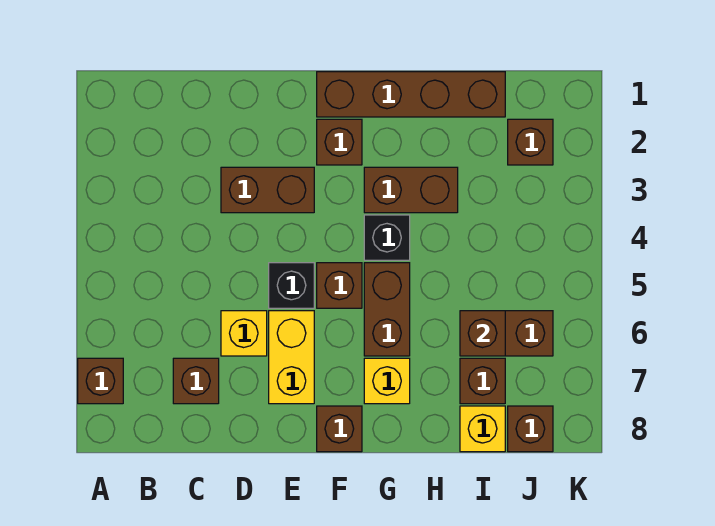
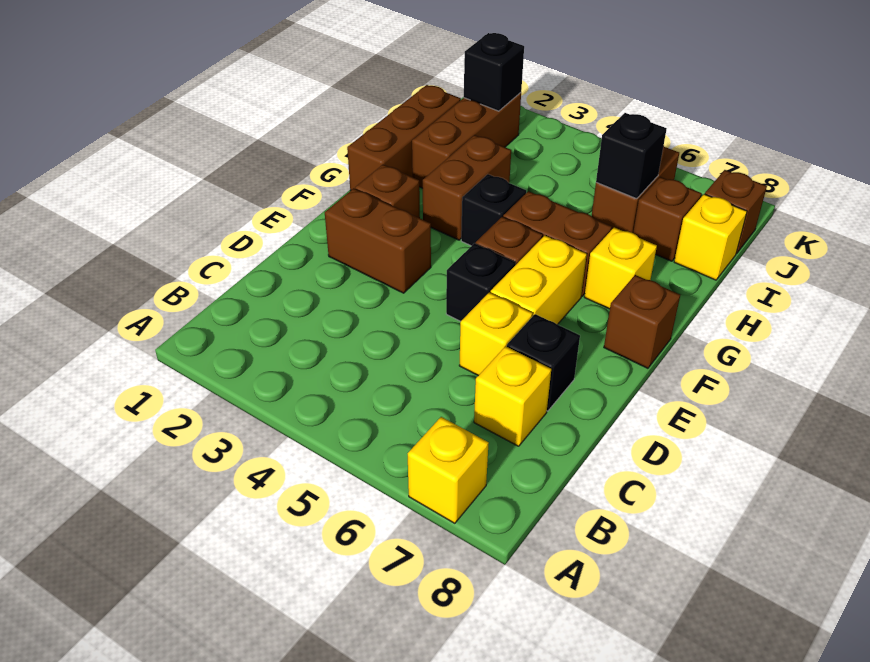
brown 1x1 brick [78,358,123,404] -> yellow 1x1 brick [408,417,489,523]
brown 1x1 brick [173,358,219,404] -> yellow 1x1 brick [474,346,551,446]
brown 1x2 brick [221,167,314,213] -> brown 1x2 brick turned to [325,188,431,293]
none -> black 1x1 brick [507,314,580,411]
yellow 1x2 brick [269,311,314,404] -> yellow 1x2 brick turned to [491,235,587,325]
brown 1x4 brick [317,72,505,117] -> brown 1x3 brick [347,85,461,191]
brown 1x1 brick [460,311,505,356] -> black 1x1 brick [596,113,667,199]
brown 1x1 brick [508,119,553,165] -> brown 1x3 brick [412,93,521,188]
none -> black 1x1 brick [464,33,524,111]

